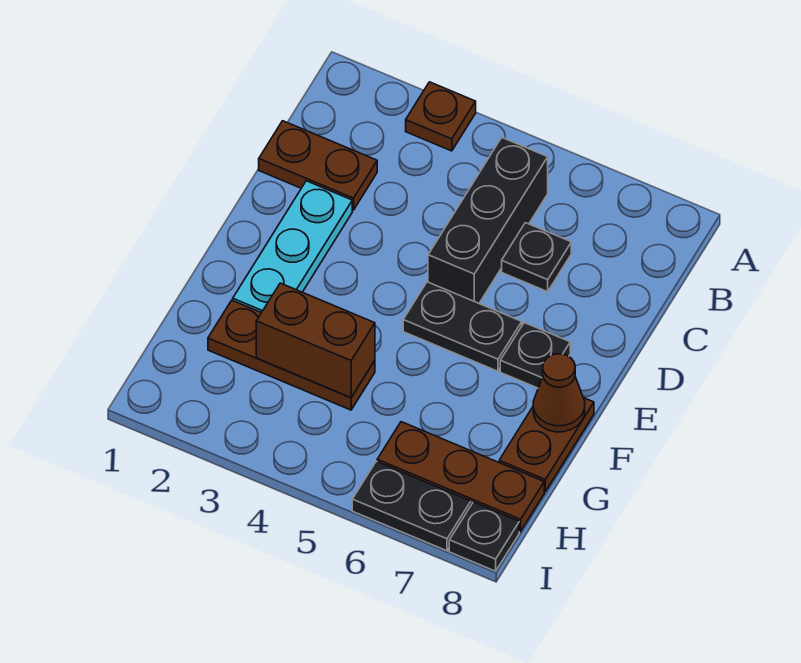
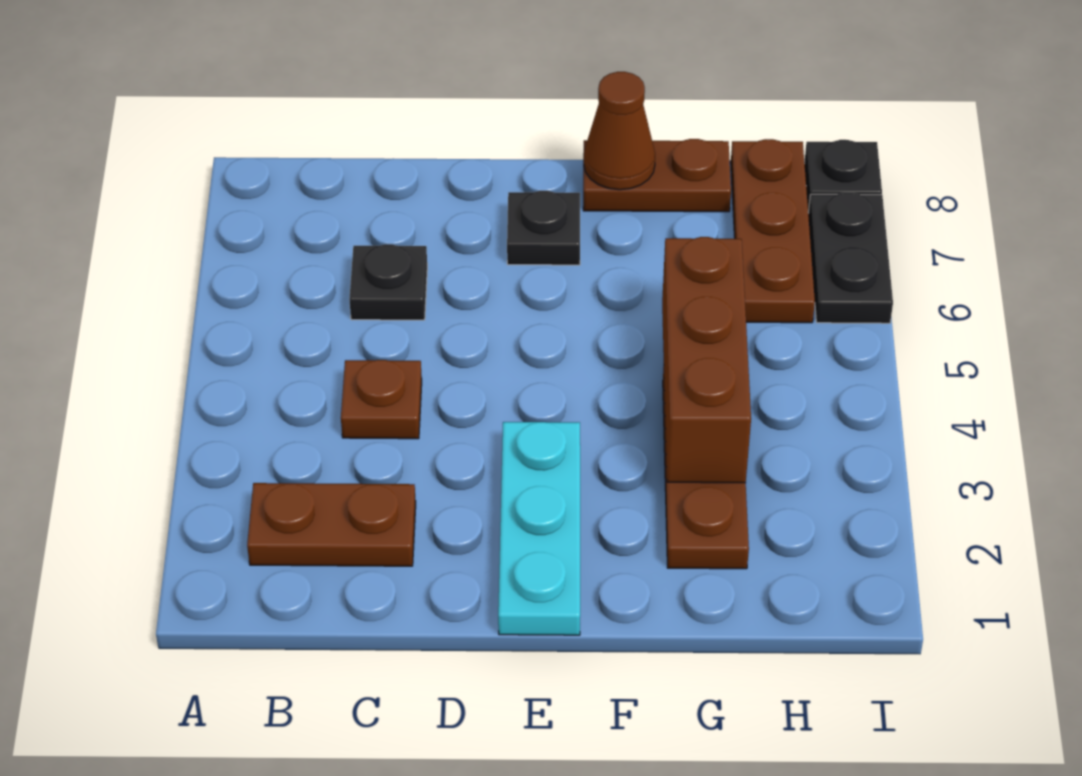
brown 1x1 plate [406,82,476,151] -> brown 1x1 plate moved to [341,360,422,439]
black 1x3 brick [428,138,548,303] -> none
brown 1x2 plate [259,121,377,210] -> brown 1x2 plate turned to [247,483,416,566]
cyan 1x3 plate [233,181,352,313] -> cyan 1x3 plate turned to [498,422,580,635]
black 1x2 plate [403,282,522,371] -> none
brown 1x2 brick [256,283,375,398] -> brown 1x3 brick [662,237,751,483]

